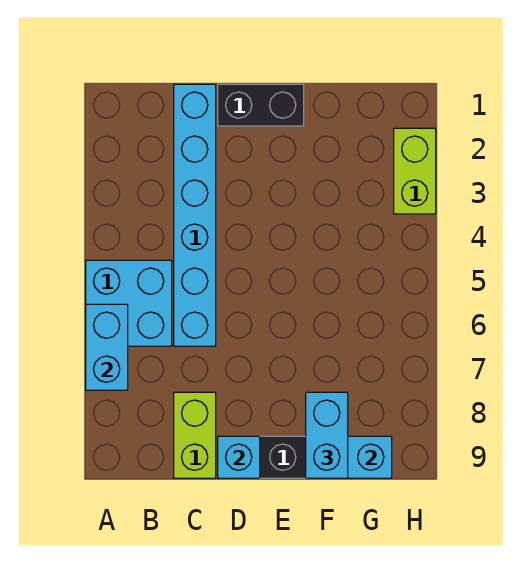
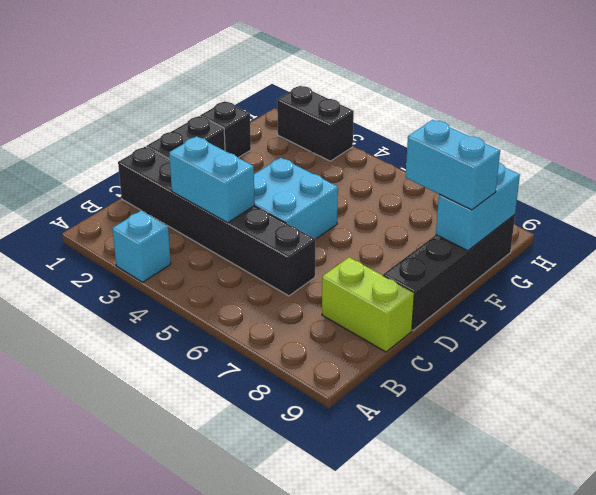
cyan 2x2 brick [86,260,172,346] -> cyan 2x2 brick moved to [254,158,338,239]
cyan 1x2 brick [86,304,128,390] -> cyan 1x2 brick moved to [169,136,255,223]
cyan 1x6 brick [174,84,216,346] -> black 1x6 brick [118,147,315,296]
cyan 1x1 brick [218,436,260,478] -> cyan 1x1 brick moved to [112,211,171,282]
none -> black 1x1 brick [200,101,251,158]
lime 1x2 brick [394,128,436,214] -> black 1x2 brick [277,86,354,161]

